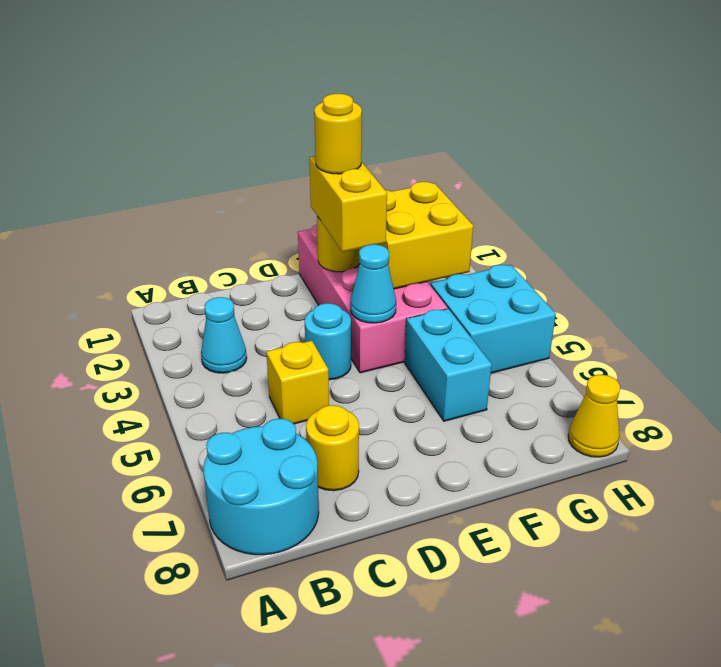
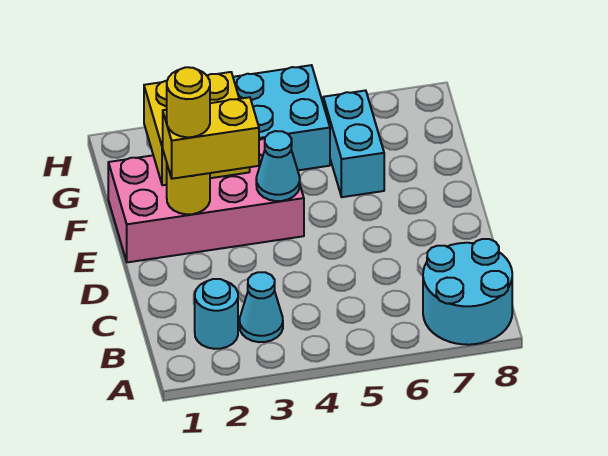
yellow 1x1 brick [266,341,329,424] -> none
yellow 1x1 round brick [306,405,359,491] -> none
cyan 1x1 round brick [305,303,351,380] -> cyan 1x1 round brick moved to [195,279,238,349]
cyan 1x2 brick [405,309,492,421] -> cyan 1x2 brick turned to [323,90,384,197]
yellow 1x1 cone [568,375,620,457] -> none

